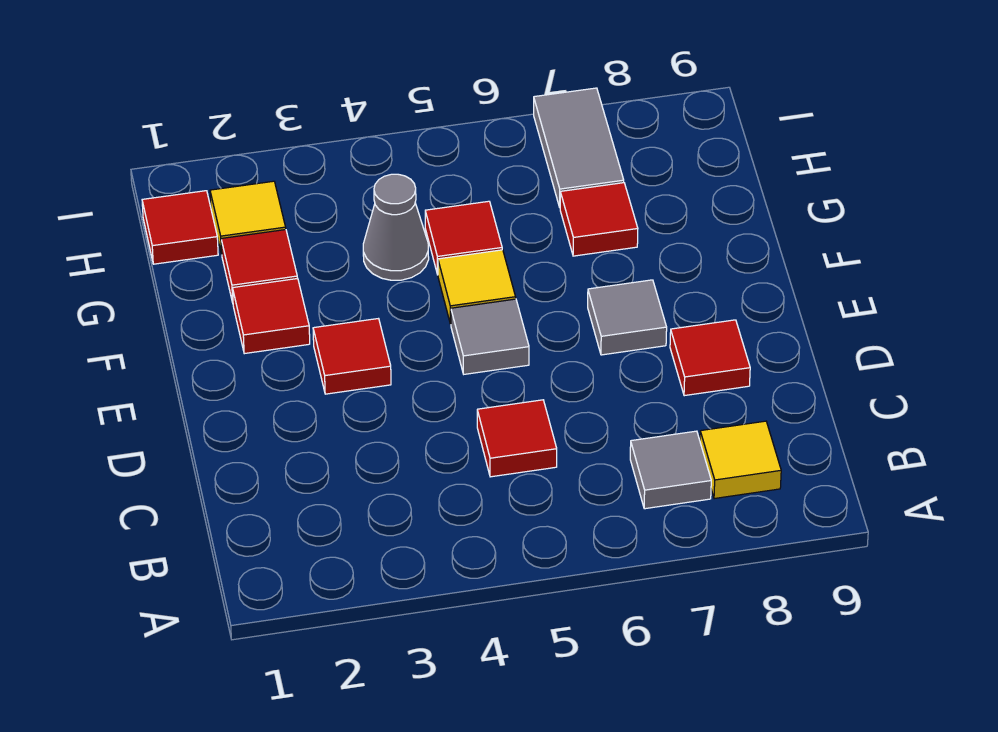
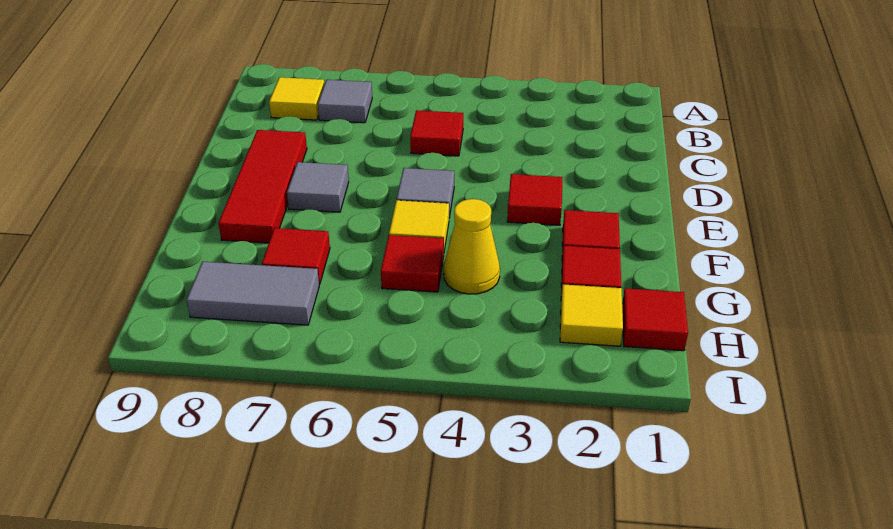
red 1x1 tile [670,320,750,396] -> red 1x3 tile [218,130,307,243]
grey 1x1 cone [363,174,429,280] -> yellow 1x1 cone [444,199,500,294]
grey 1x2 tile [534,88,624,207] -> grey 1x2 tile turned to [187,262,319,325]

